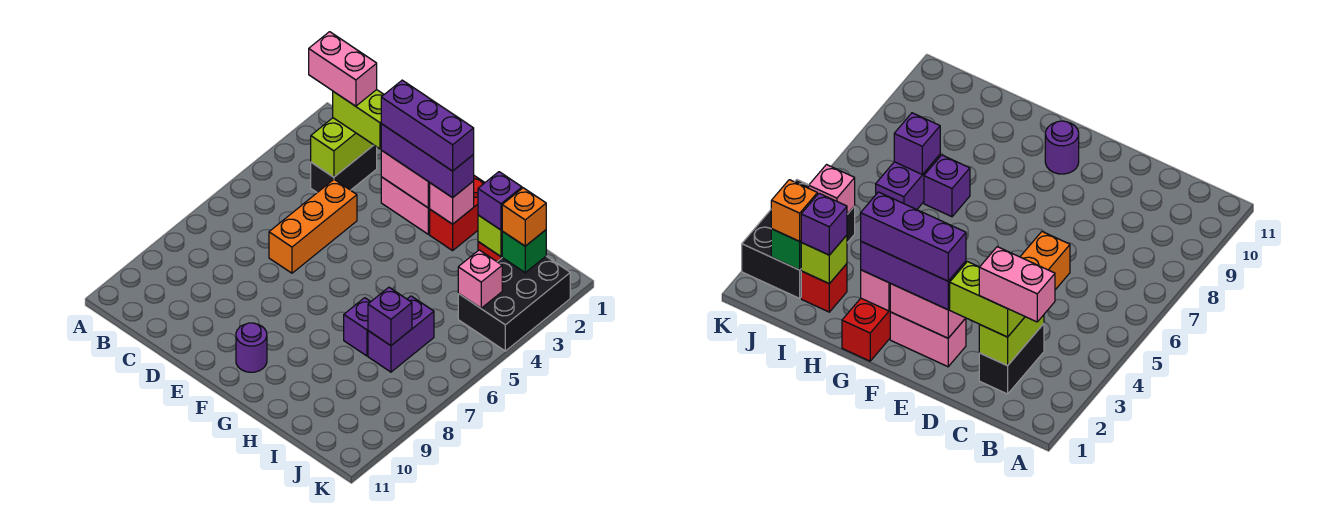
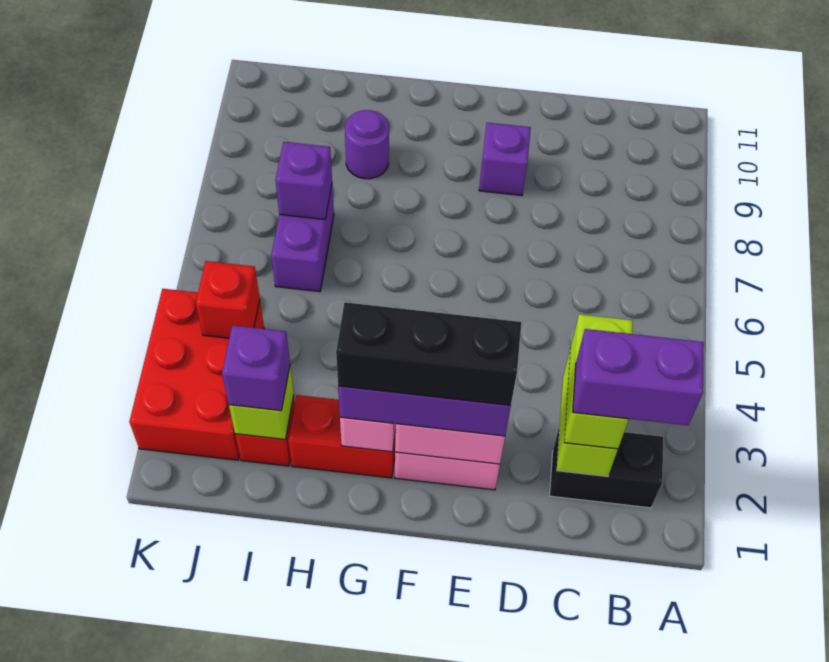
pink 1x2 brick [309,32,377,106] -> purple 1x2 brick [573,329,704,425]
black 1x2 brick [311,145,377,193] -> black 1x2 brick turned to [550,426,663,508]
lime 1x2 brick [333,90,384,149] -> lime 1x2 brick turned to [564,314,633,449]
orange 1x3 brick [269,180,357,273] -> none
purple 1x3 brick [381,80,474,171] -> black 1x3 brick [336,302,521,405]
purple 1x1 round brick [236,323,267,372] -> purple 1x1 round brick moved to [345,110,389,179]
red 1x2 brick [430,176,485,251] -> red 1x2 brick turned to [288,395,396,478]
purple 1x1 brick [344,298,371,356] -> purple 1x1 brick moved to [479,123,531,196]
black 2x3 brick [458,256,570,351] -> red 2x3 brick [129,289,264,460]
green 1x1 brick [502,230,546,273] -> none
orange 1x1 brick [502,188,546,246] -> none
pink 1x1 brick [458,250,502,308] -> red 1x1 brick [196,261,260,338]

